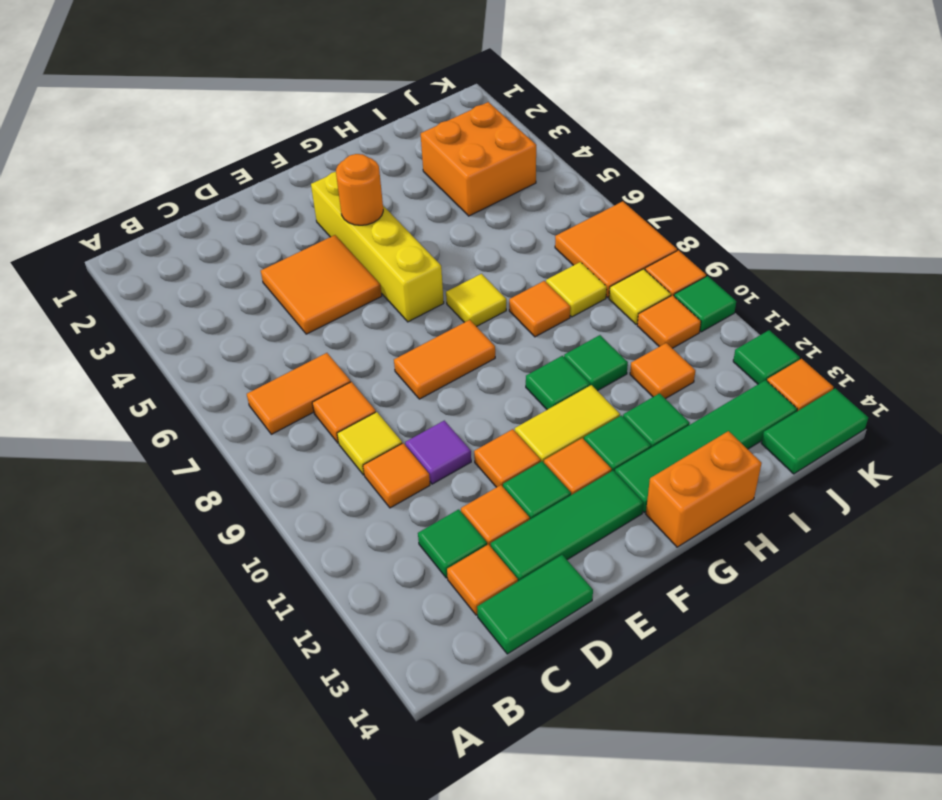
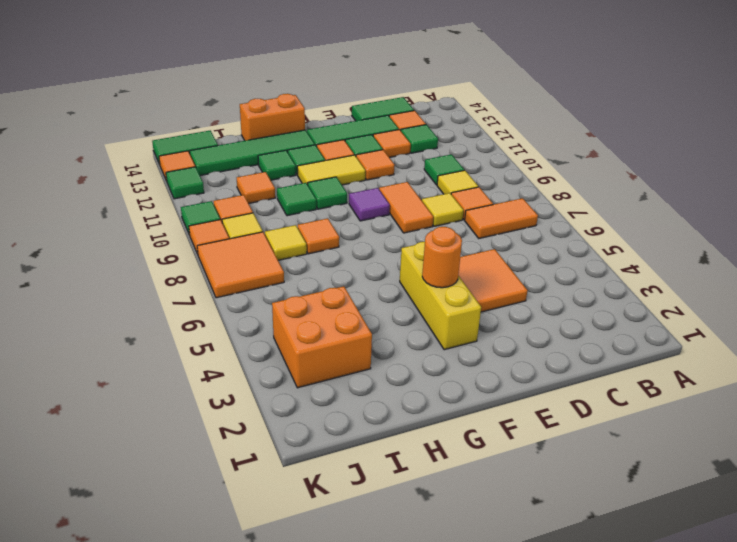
orange 1x1 tile [363,443,430,508] -> green 1x1 tile [424,154,464,185]
purple 1x1 tile [405,421,471,484] -> purple 1x1 tile moved to [349,188,390,221]
orange 1x2 tile [394,320,495,399] -> orange 1x2 tile turned to [379,182,433,233]
yellow 1x4 brick [311,172,444,322] -> yellow 1x3 brick [400,242,481,350]
yellow 1x1 tile [446,274,506,327] -> yellow 1x1 tile moved to [422,193,464,226]

